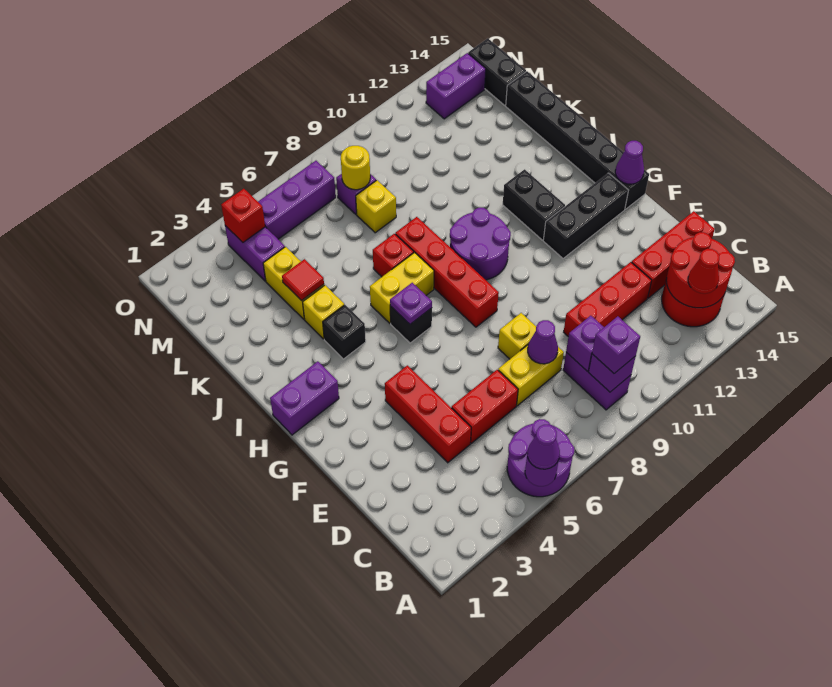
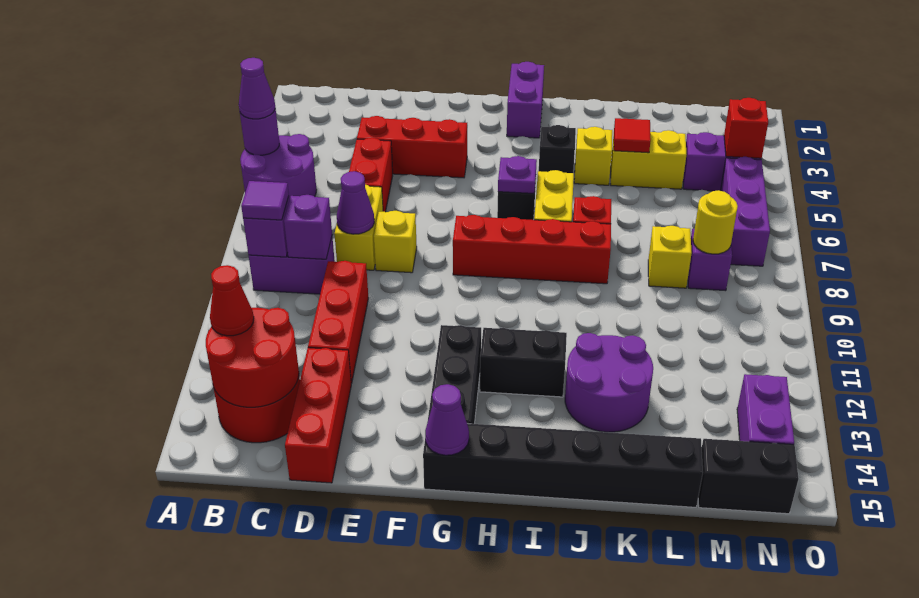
purple 1x1 brick [592,316,640,373] -> purple 1x1 tile [241,181,289,220]
purple 2x2 round brick [450,208,511,280] -> purple 2x2 round brick moved to [565,333,653,432]

